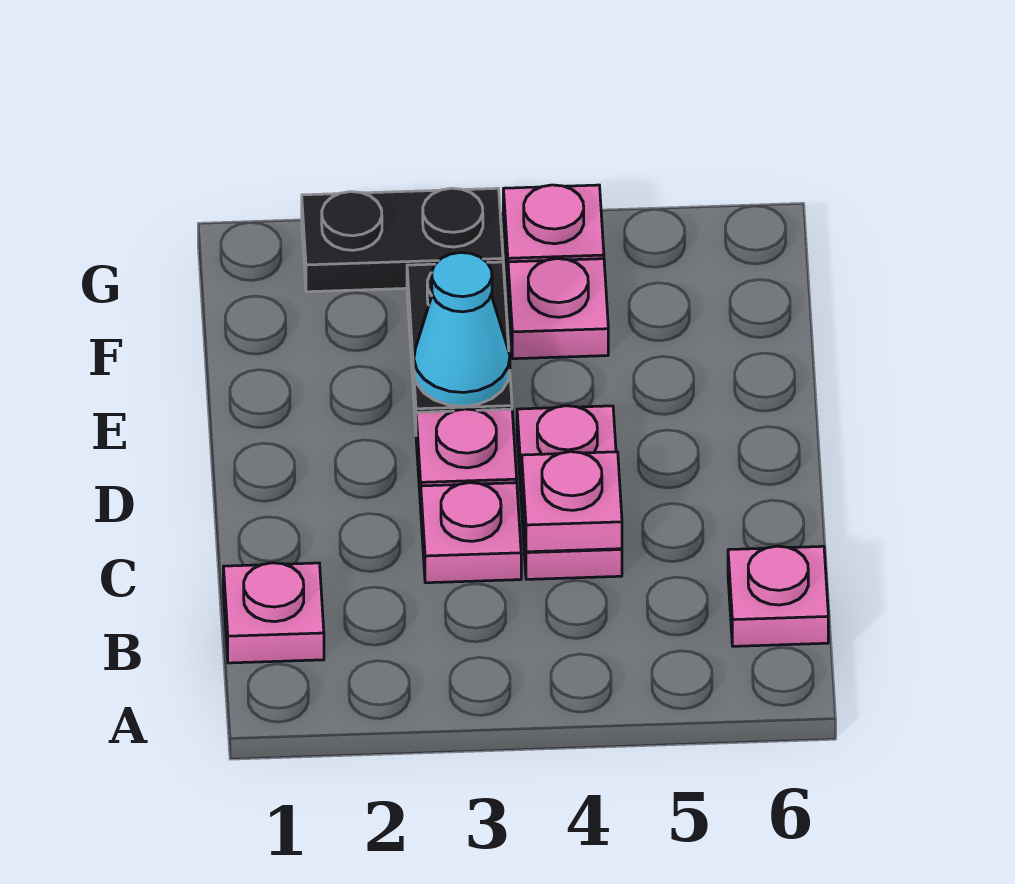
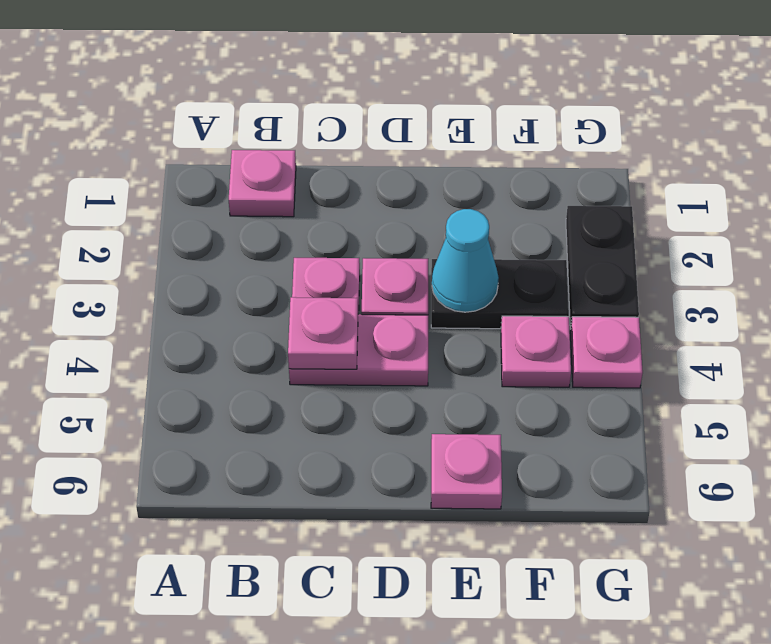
pink 1x1 plate [728,546,828,646] -> pink 1x1 plate moved to [431,434,502,509]

